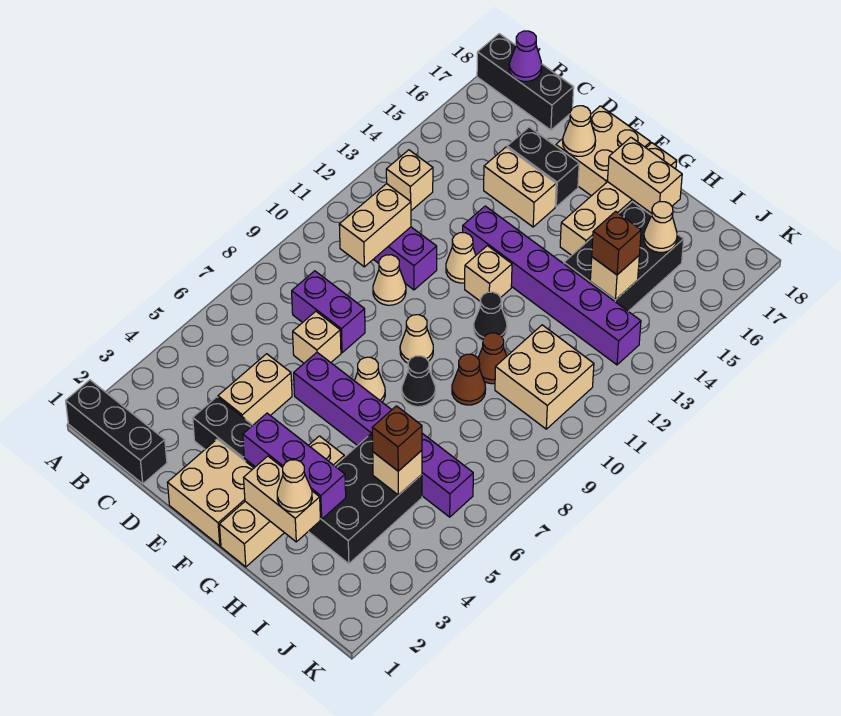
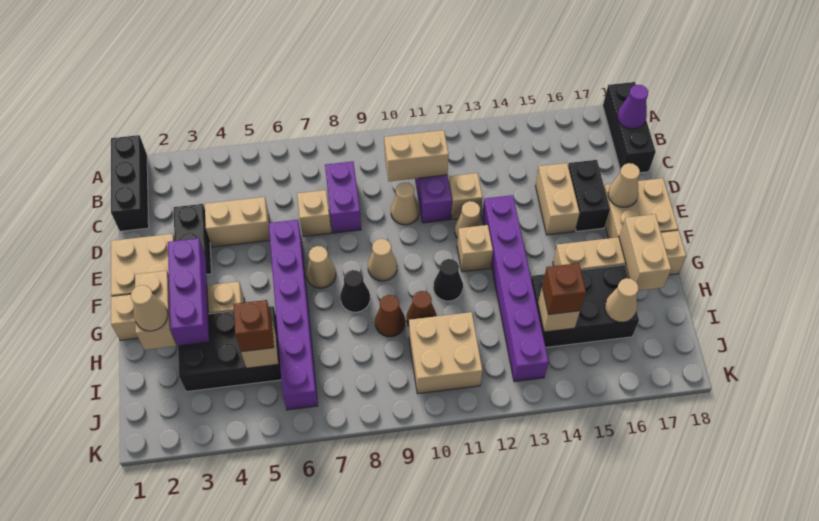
tan 1x1 brick [386,150,433,211] -> tan 1x1 brick moved to [449,173,483,219]

